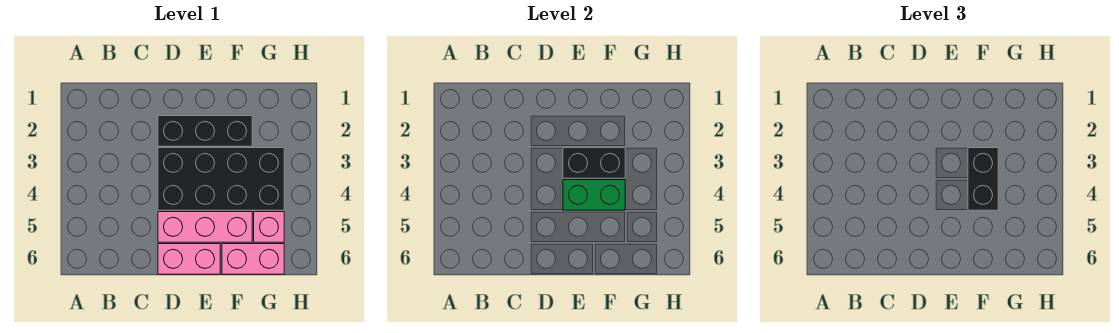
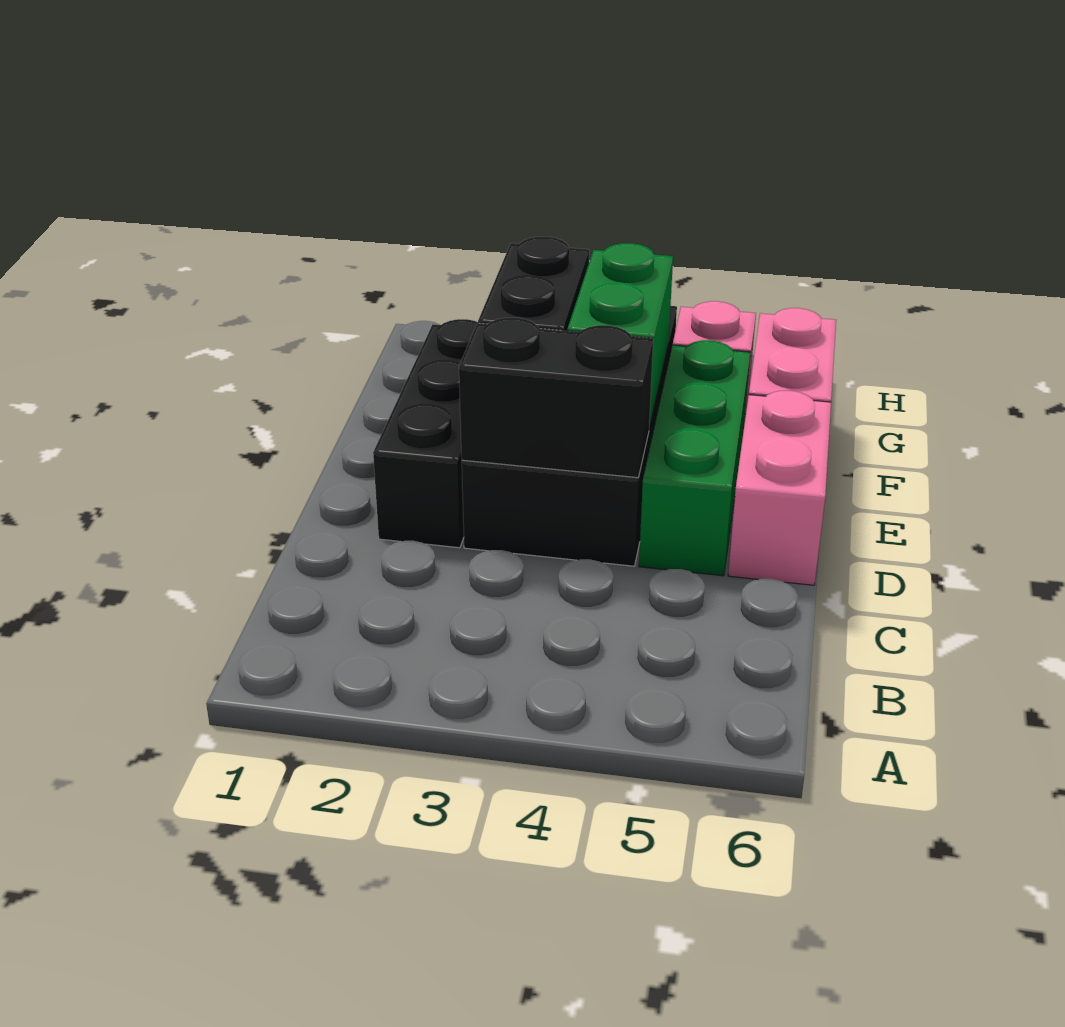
pink 1x3 brick [158,212,252,242] -> green 1x3 brick [639,340,751,576]
black 1x2 brick [968,148,998,210] -> black 1x2 brick moved to [459,318,653,478]

